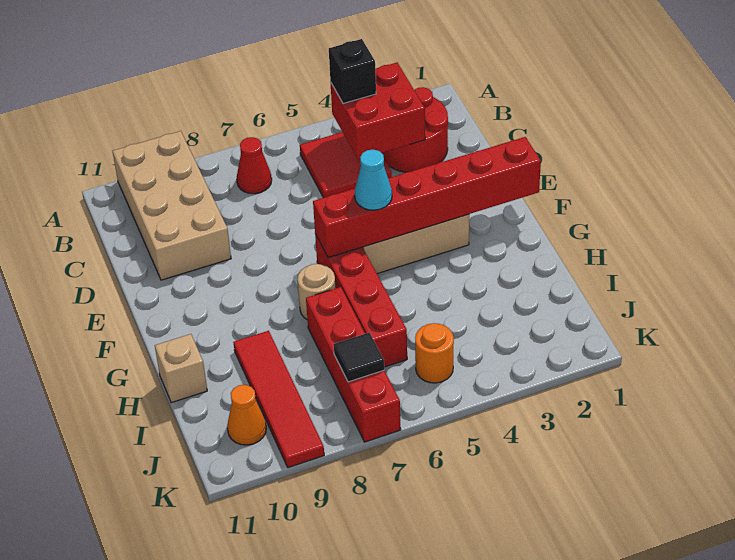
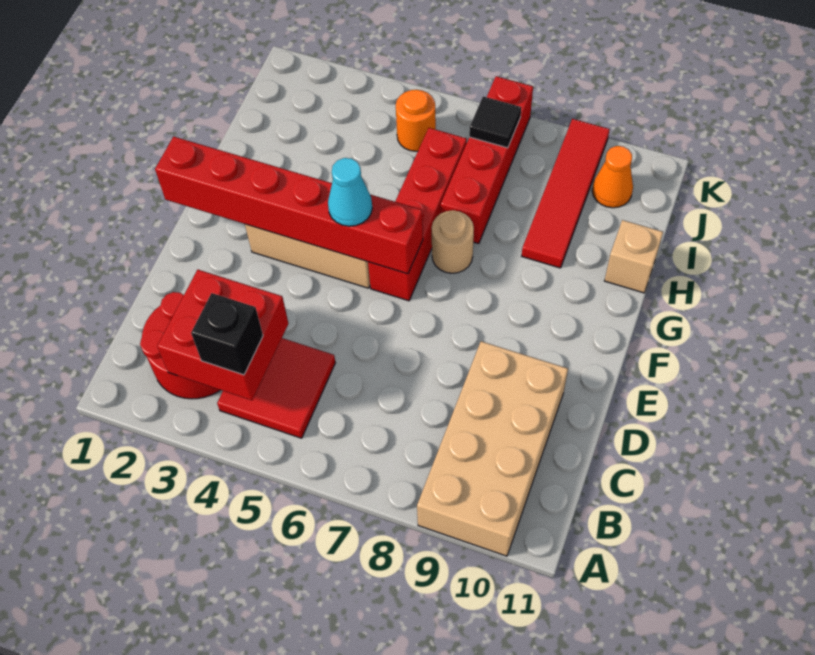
red 1x1 cone [237,137,272,194] -> none

